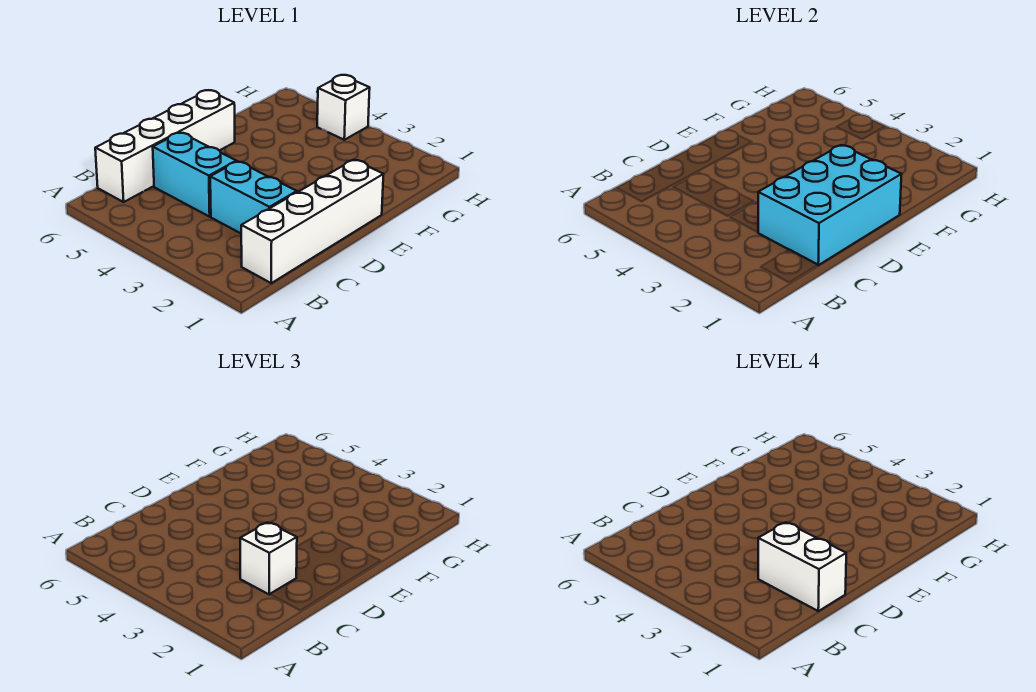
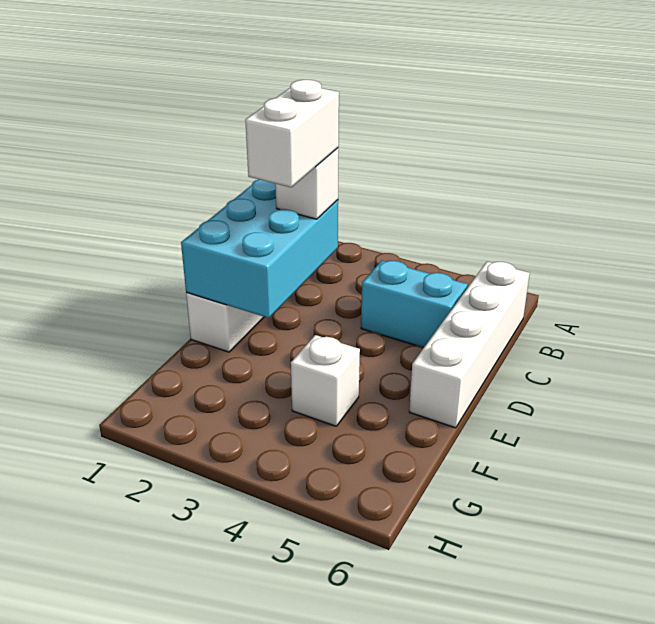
white 1x2 brick [758,522,846,611] -> white 1x2 brick turned to [245,80,339,188]
cyan 1x2 brick [210,161,297,233] -> none
white 1x1 brick [317,75,370,140] -> white 1x1 brick moved to [291,335,360,426]

